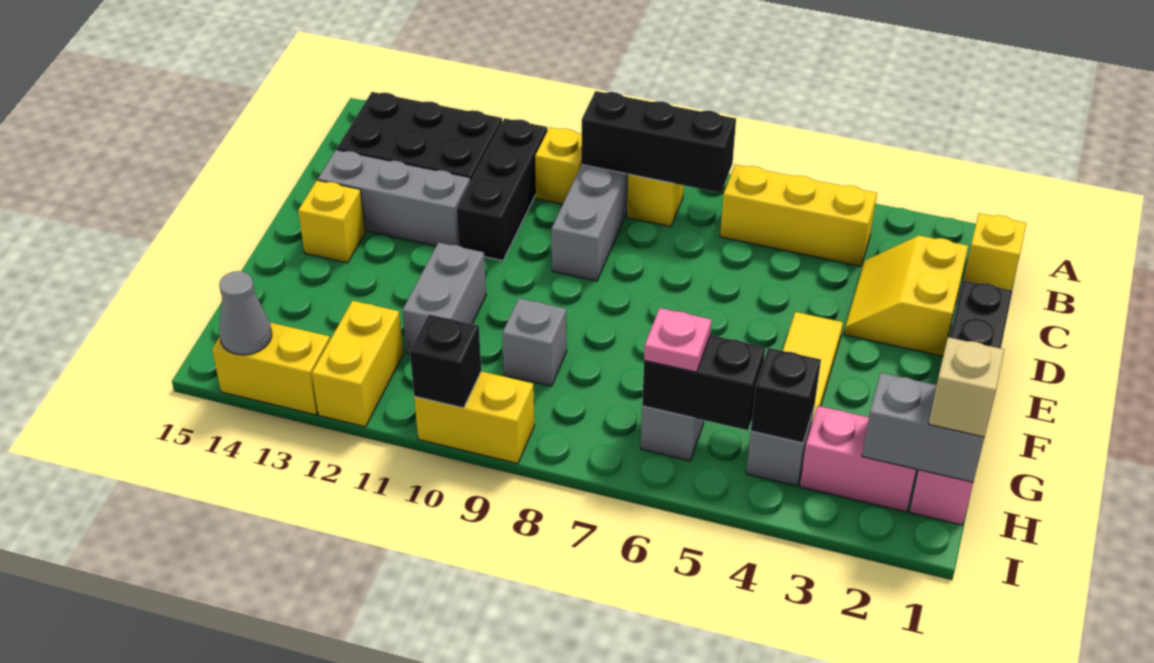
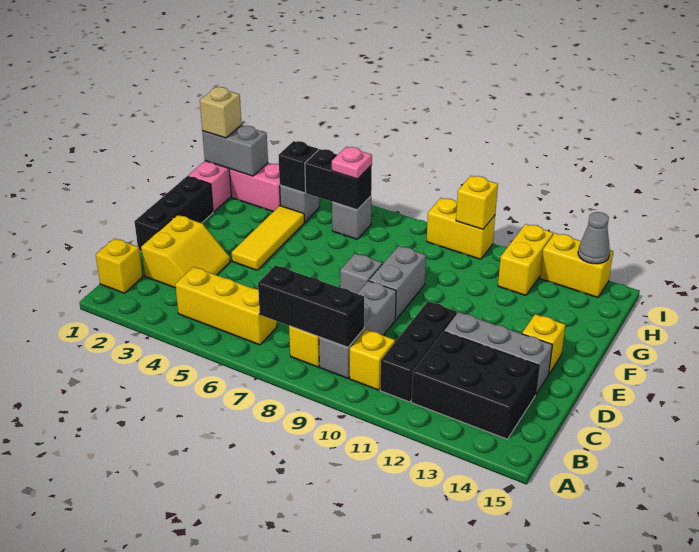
grey 1x2 brick [402,243,486,354] -> grey 1x2 brick moved to [369,246,426,320]
grey 1x1 brick [502,298,567,386] -> grey 1x1 brick moved to [340,253,382,294]
black 1x1 brick [410,315,481,408] -> yellow 1x1 brick [456,176,498,229]

